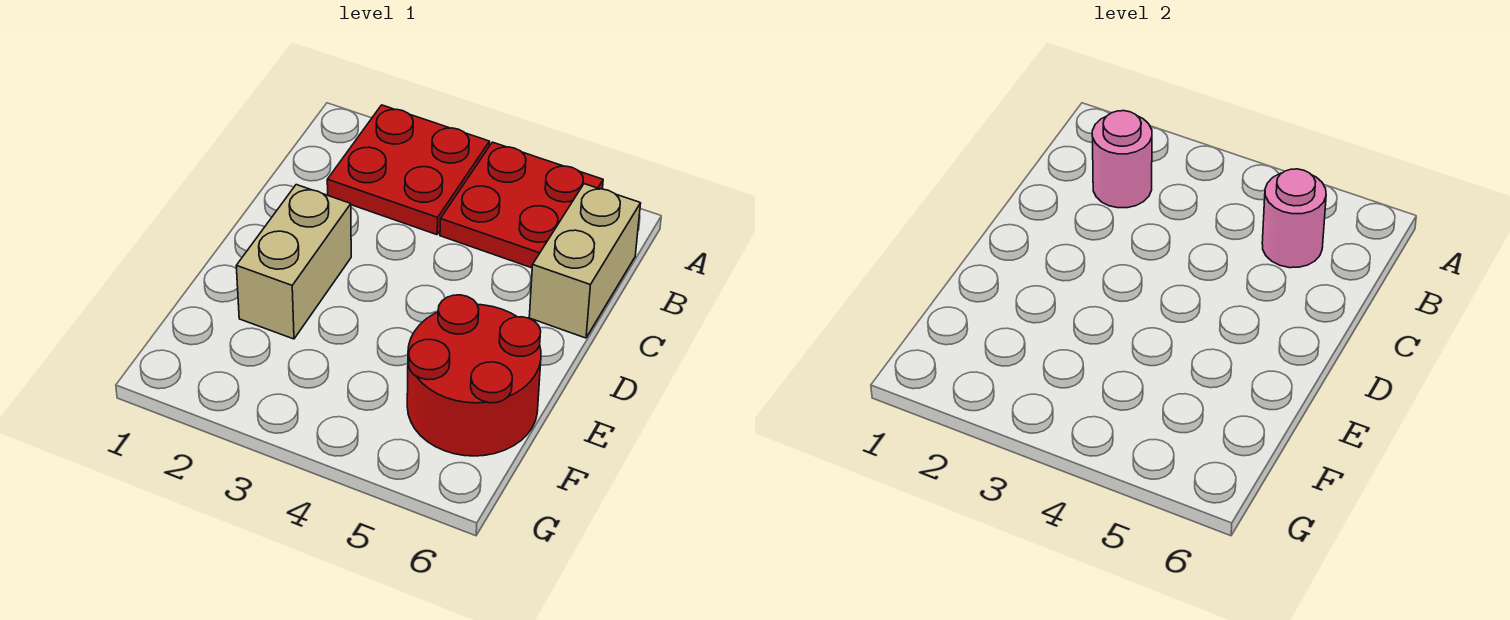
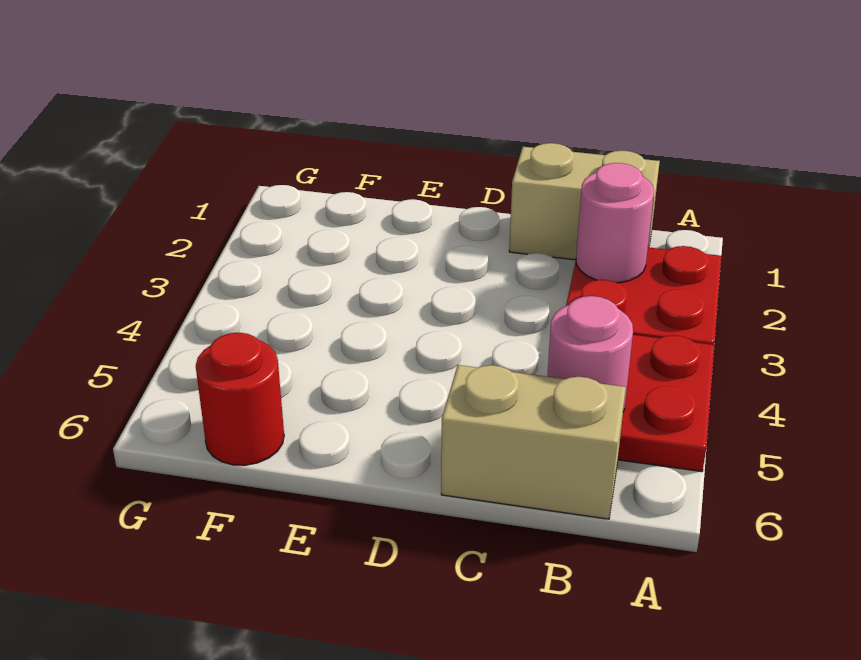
tan 1x2 brick [236,185,351,339] -> tan 1x2 brick moved to [509,143,660,260]
red 2x2 round brick [407,295,541,456] -> red 1x1 round brick [196,333,284,465]

